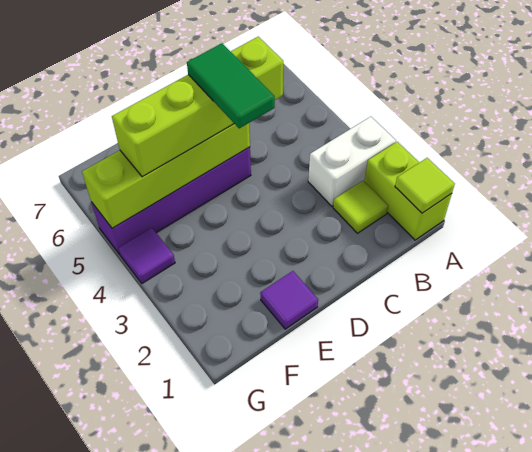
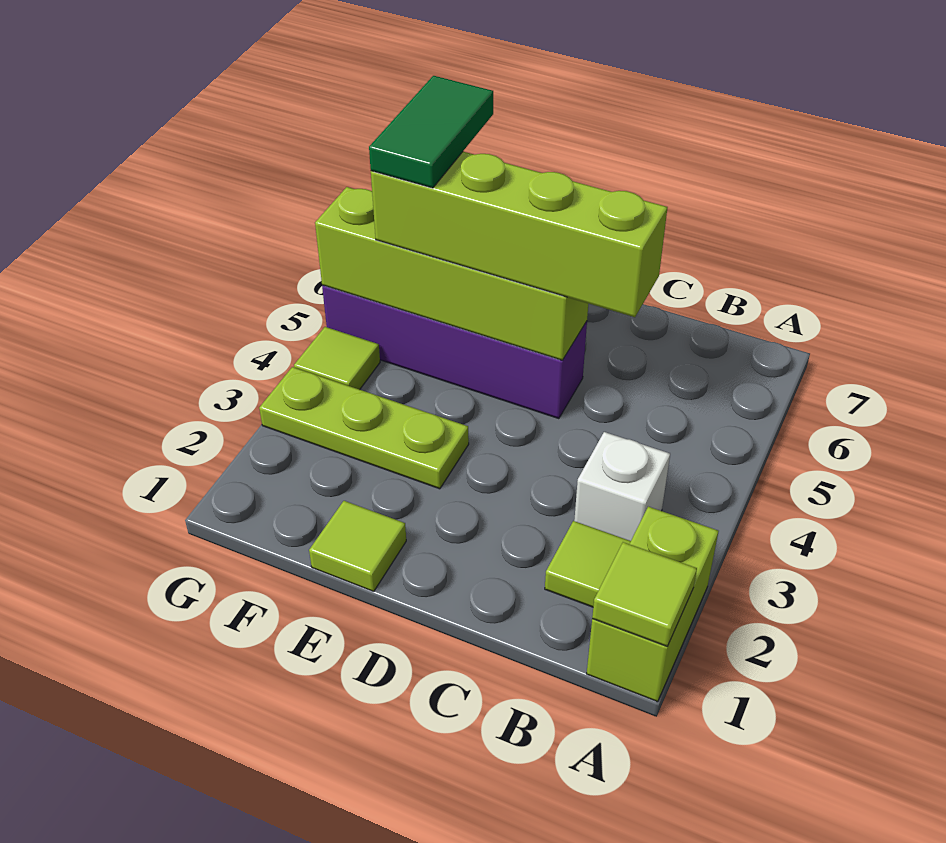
white 1x2 brick [308,117,396,206] -> white 1x1 brick [574,432,670,541]
green 1x2 tile [187,43,275,128] -> green 1x2 tile moved to [369,76,493,188]
purple 1x1 tile [260,271,318,329] -> lime 1x1 tile [309,501,406,592]
none -> lime 1x3 plate [259,367,469,489]
purple 1x1 tile [119,228,175,283] -> lime 1x1 tile [294,327,380,390]

